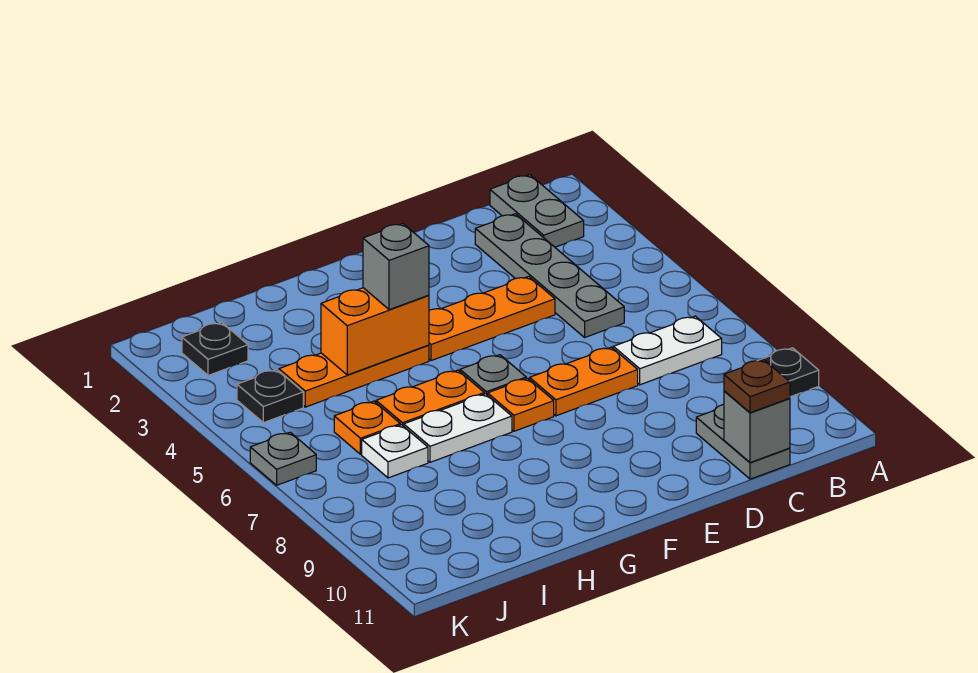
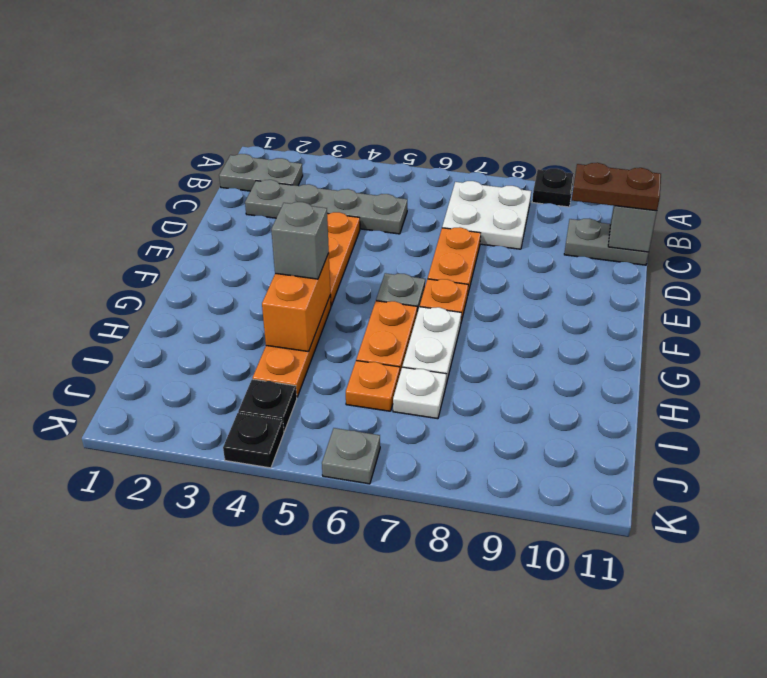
white 1x2 plate [613,316,722,385] -> white 2x2 plate [442,181,531,249]
brown 1x1 plate [724,360,790,413] -> brown 1x2 plate [572,163,661,211]
black 1x1 plate [182,322,248,375] -> black 1x1 plate moved to [223,413,284,468]

